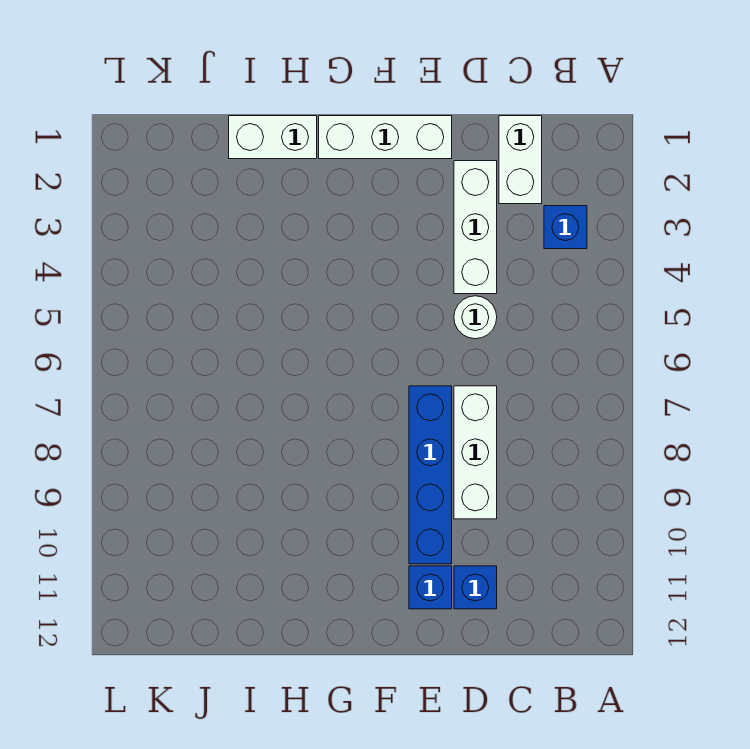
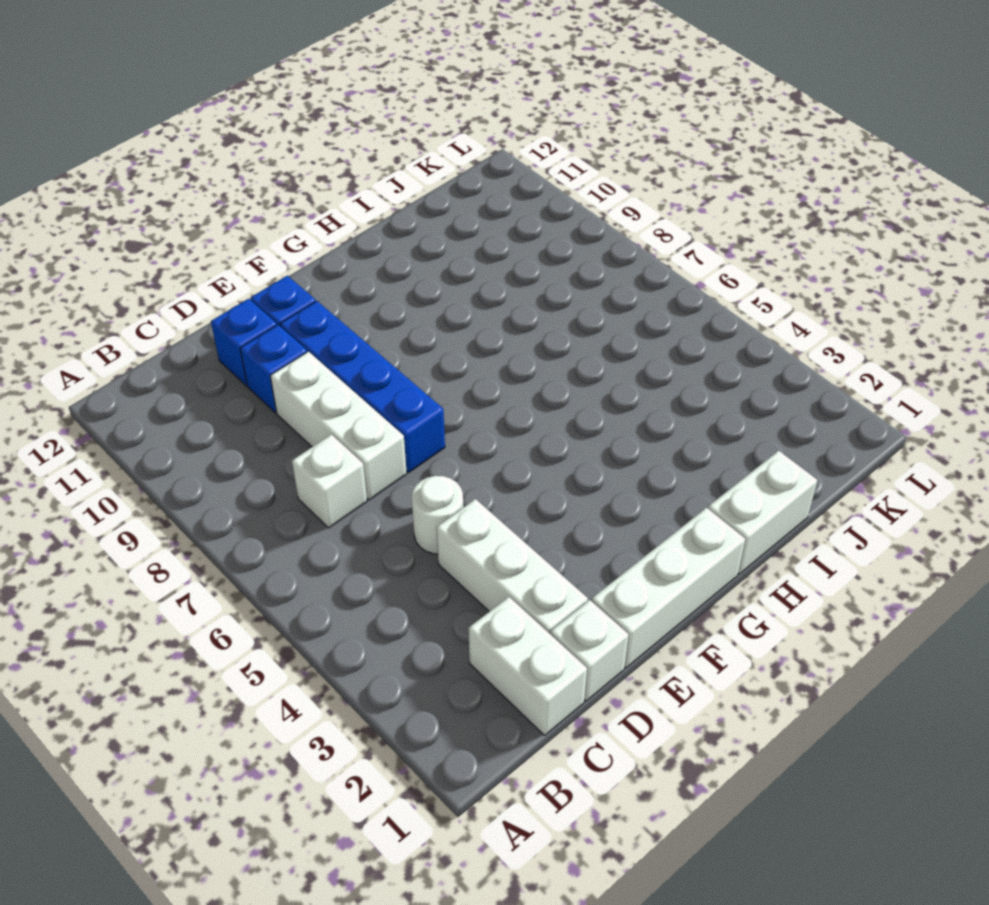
blue 1x1 brick [544,206,587,249] -> blue 1x1 brick moved to [240,325,307,413]
none -> white 1x1 brick [292,435,367,528]
none -> white 1x1 brick [550,600,629,701]

